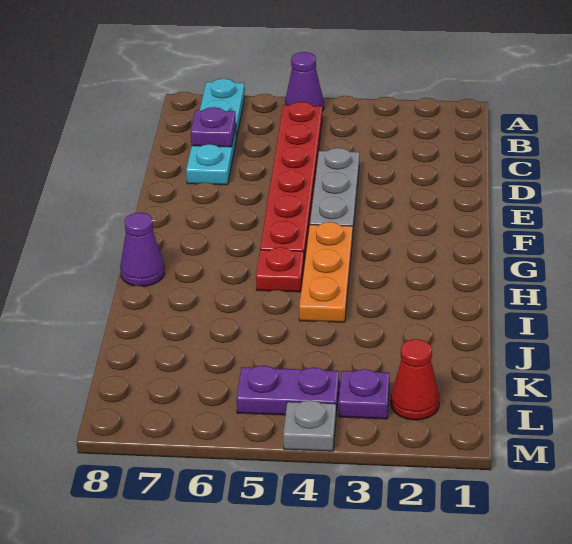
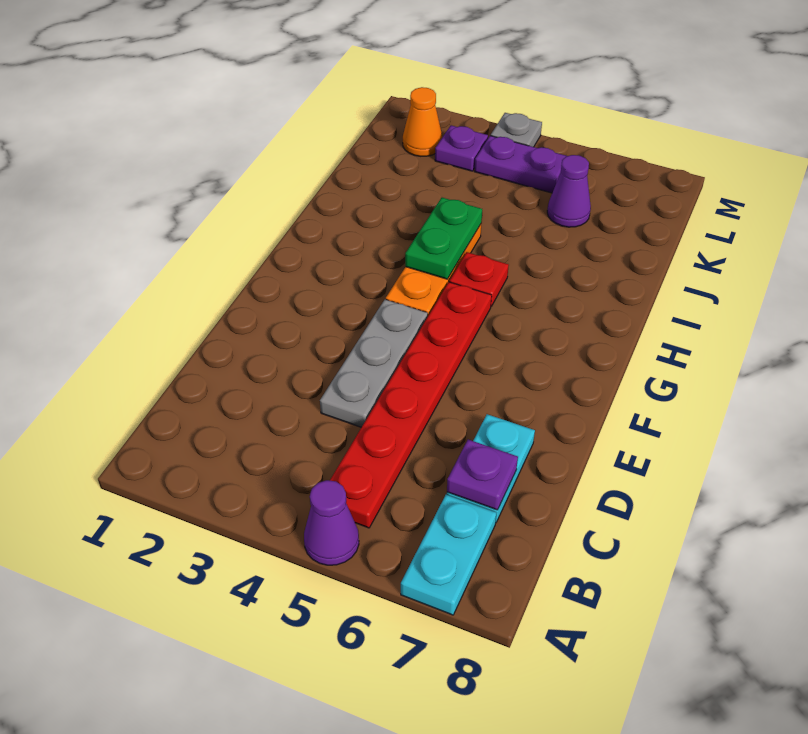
none -> green 1x2 plate [405,197,483,279]
purple 1x1 cone [120,212,165,286] -> purple 1x1 cone moved to [547,155,591,227]
red 1x1 cone [391,339,439,420] -> orange 1x1 cone [403,87,442,156]

